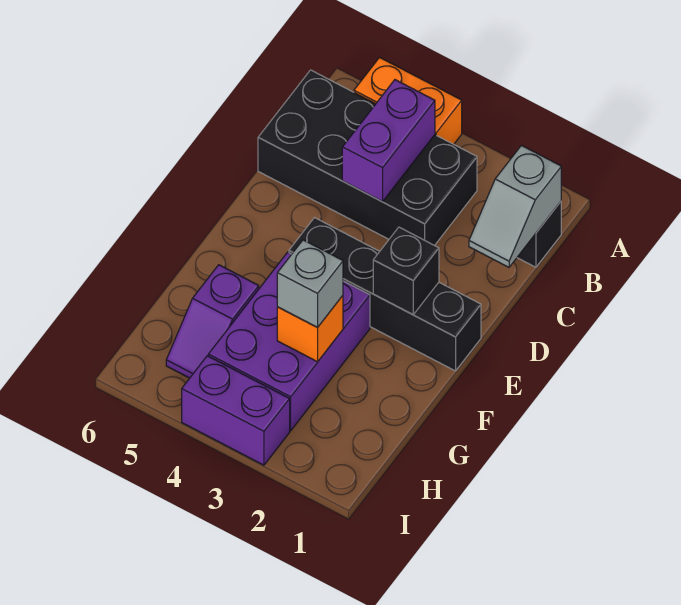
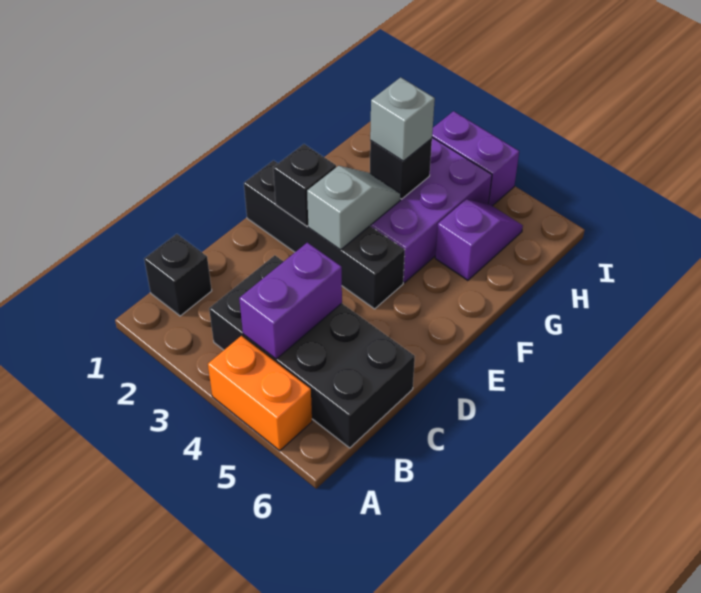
grey 1x2 slope [469,146,561,267] -> grey 1x2 slope moved to [307,166,401,250]
orange 1x1 brick [277,296,343,362] -> black 1x1 brick [370,139,432,199]

